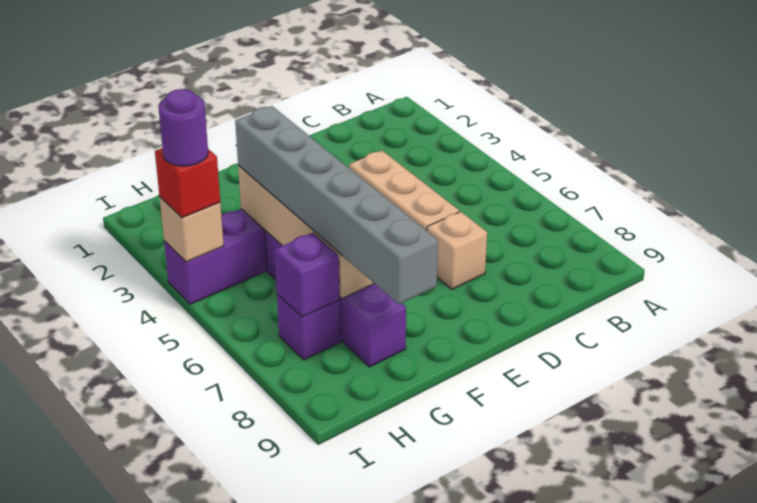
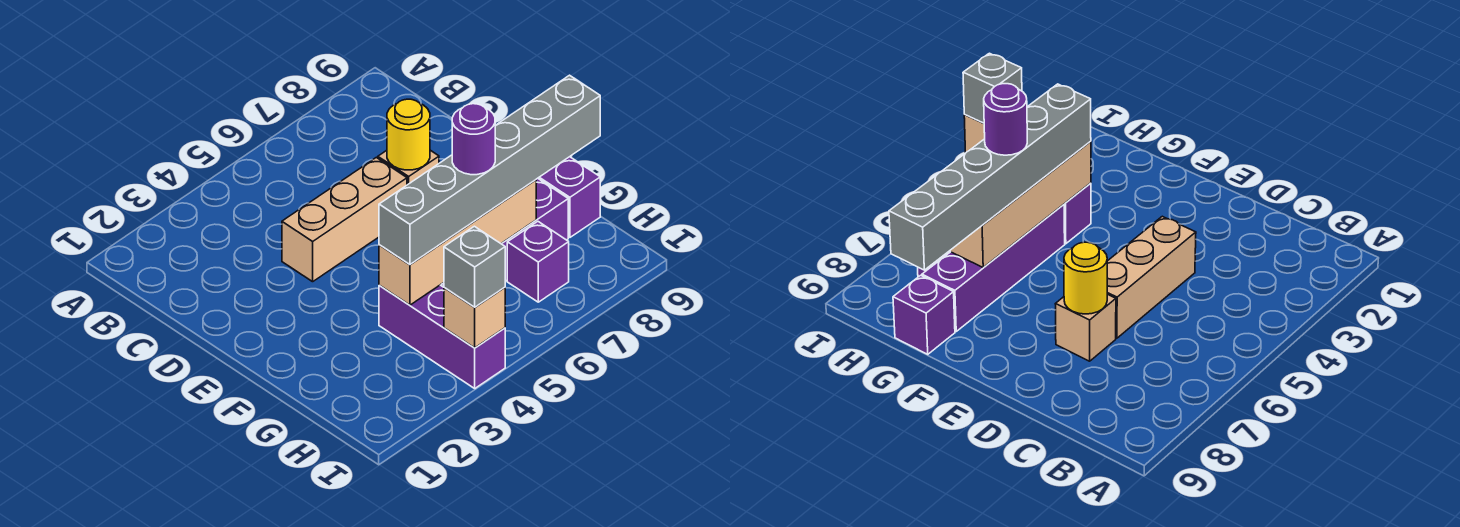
none -> yellow 1x1 round brick [387,99,430,170]
purple 1x1 brick [275,233,340,317] -> purple 1x1 brick moved to [539,157,600,237]
red 1x1 brick [155,148,220,218] -> grey 1x1 brick [444,226,505,307]
purple 1x1 round brick [158,89,208,166] -> purple 1x1 round brick moved to [452,104,495,175]

